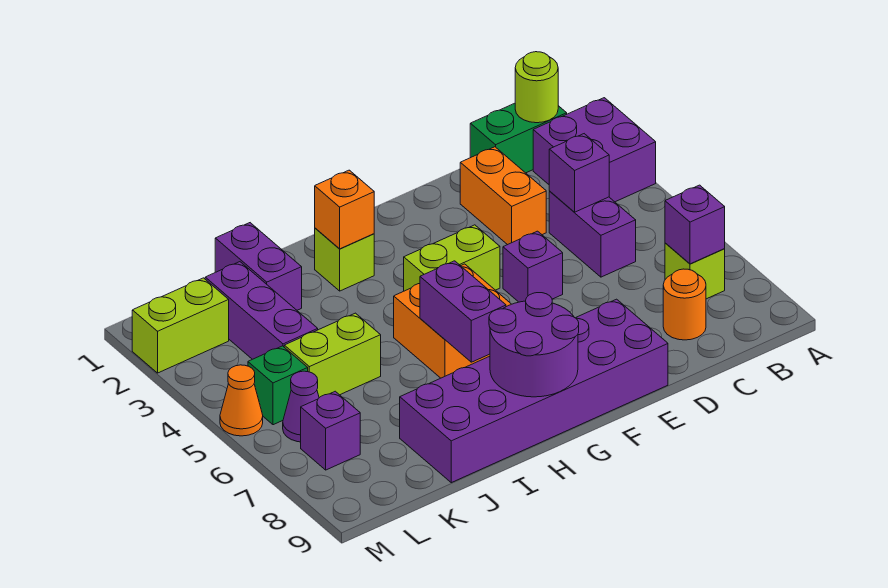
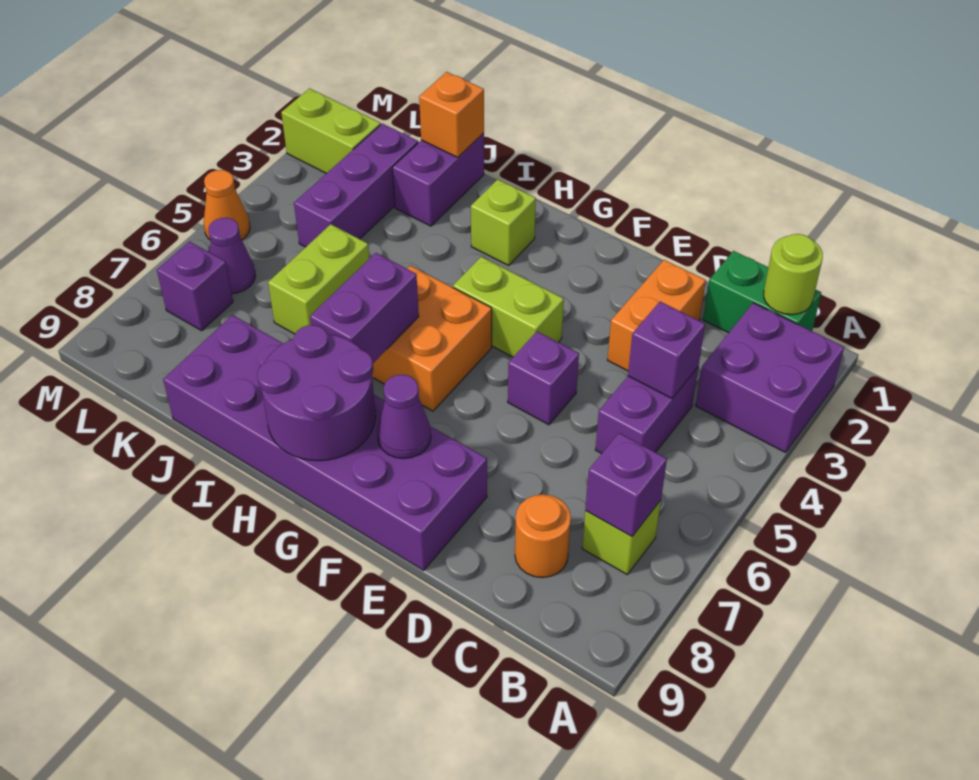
none -> purple 1x1 cone [377,375,431,459]
orange 1x1 brick [315,170,374,249] -> orange 1x1 brick moved to [419,72,484,157]
lime 1x2 brick [284,313,381,398] -> lime 1x2 brick turned to [268,224,369,334]
green 1x1 brick [248,346,308,425] -> none

